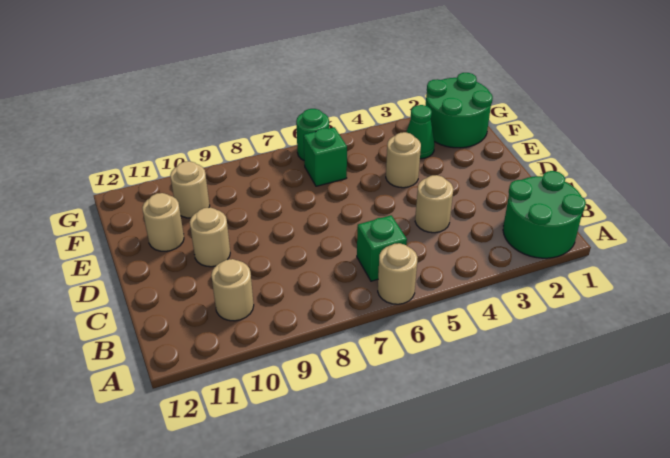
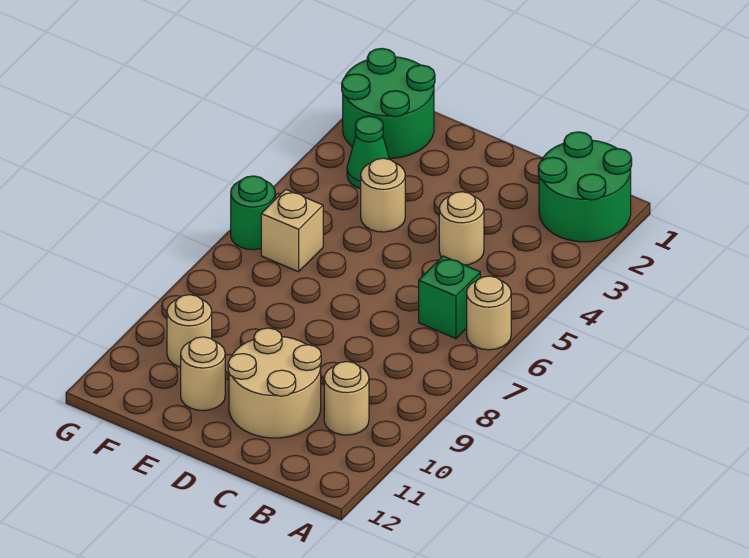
tan 1x1 round brick [190,208,230,267] -> tan 2x2 round brick [228,328,321,438]
green 1x1 brick [304,127,347,186] -> tan 1x1 brick [261,190,323,272]

